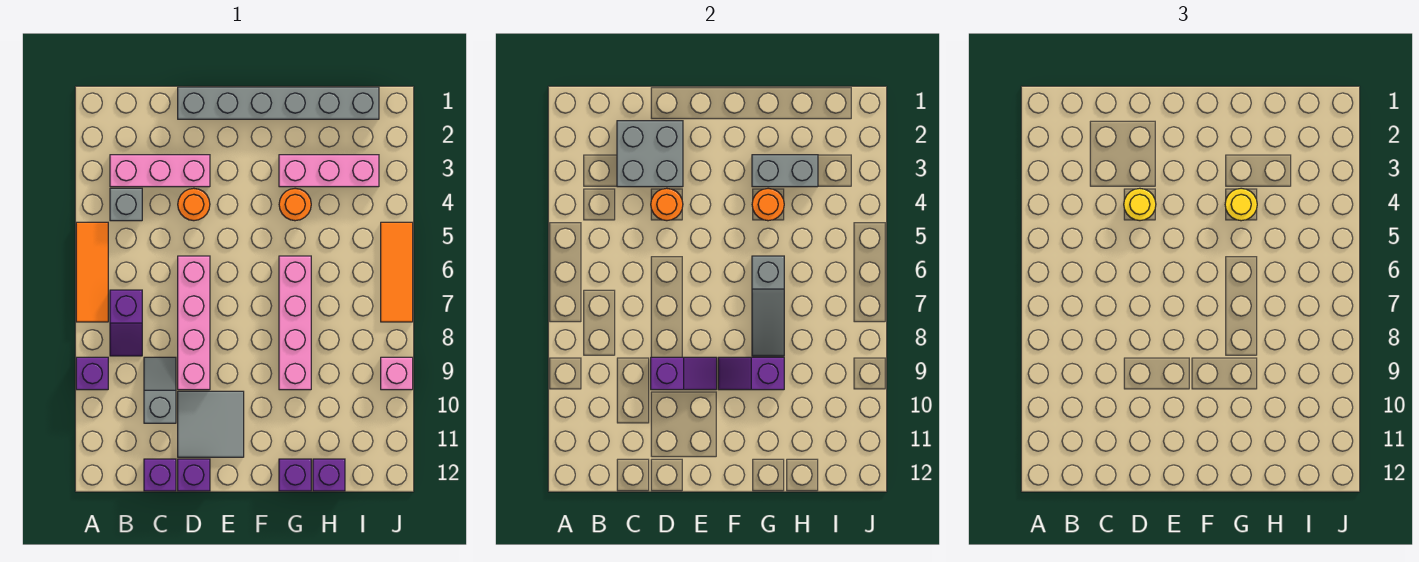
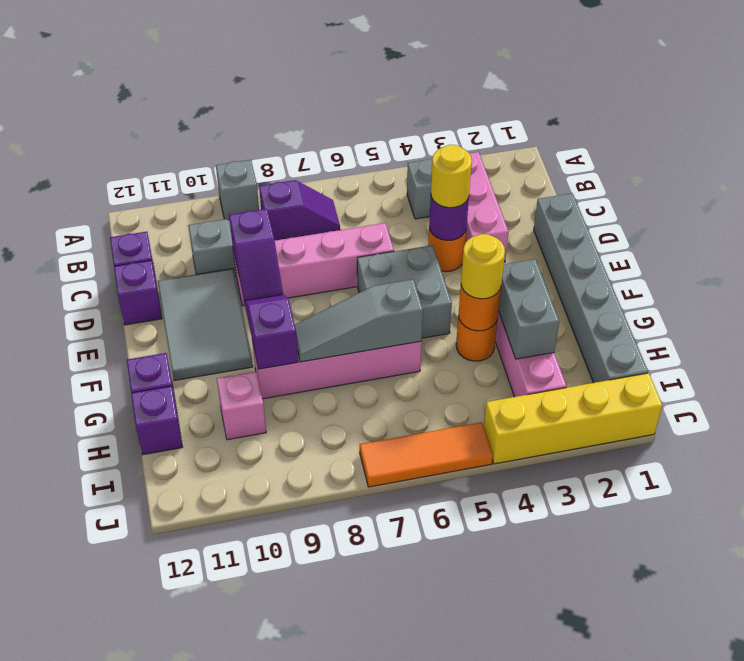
orange 1x3 tile [76,222,108,322] -> none
purple 1x1 brick [76,357,108,390] -> grey 1x1 brick [216,160,259,221]
purple 1x2 slope [110,290,142,356] -> purple 1x2 slope turned to [259,180,340,240]
grey 2x2 brick [617,121,683,187] -> grey 2x2 brick moved to [357,245,452,338]
orange 1x1 round brick [651,188,683,221] -> purple 1x1 round brick [429,197,469,240]
grey 2x2 tile [178,391,244,457] -> grey 2x3 tile [158,269,253,381]
none -> yellow 1x4 brick [484,373,662,464]
pink 1x1 brick [381,357,413,390] -> pink 1x1 brick moved to [217,372,266,440]

